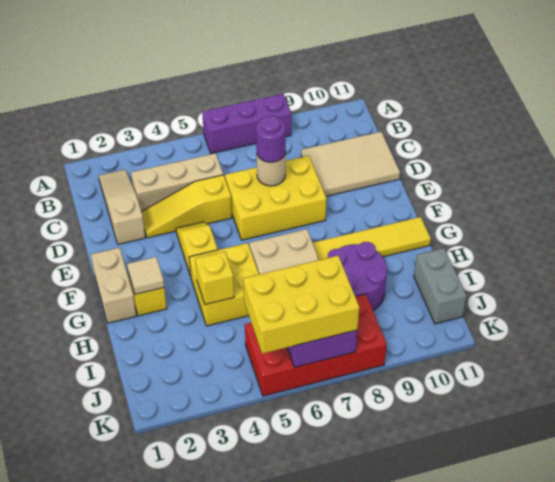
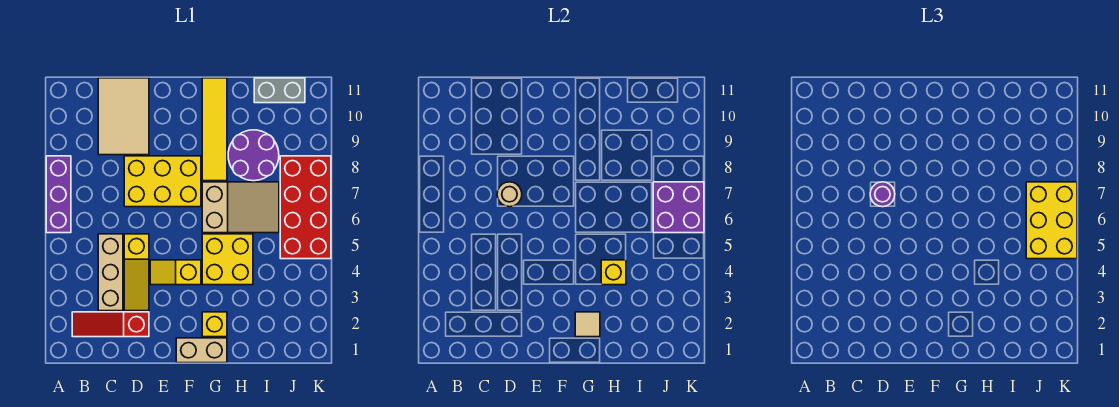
tan 1x3 slope [99,170,145,244] -> red 1x3 slope [72,312,149,337]
yellow 2x3 brick [225,156,327,240] -> yellow 2x3 brick turned to [124,156,201,207]

